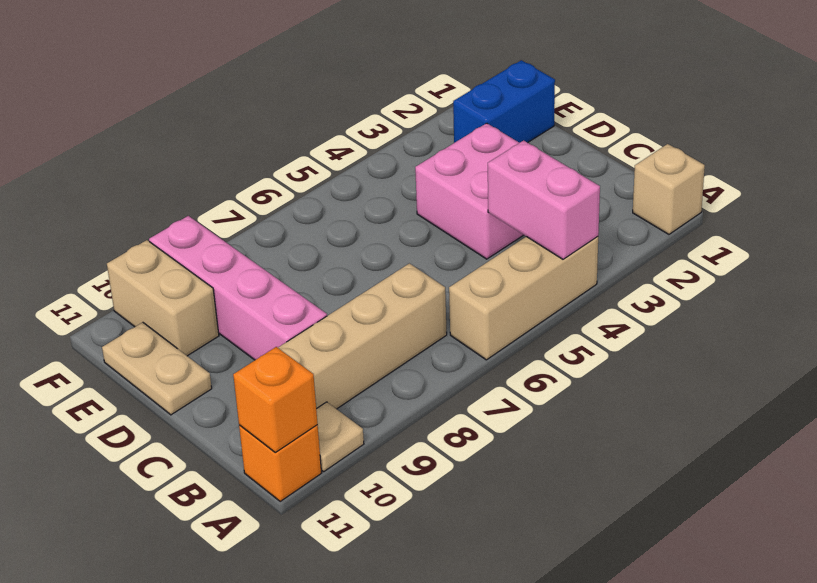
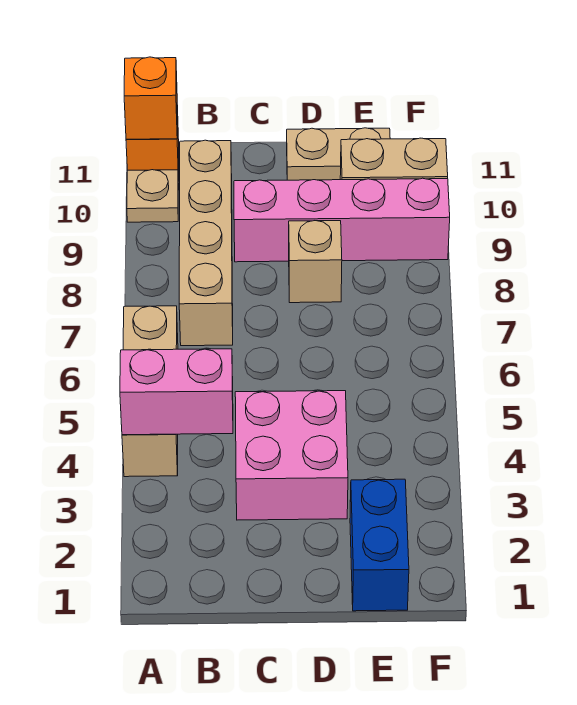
tan 1x1 brick [633,144,705,234] -> tan 1x1 brick moved to [289,221,342,303]

